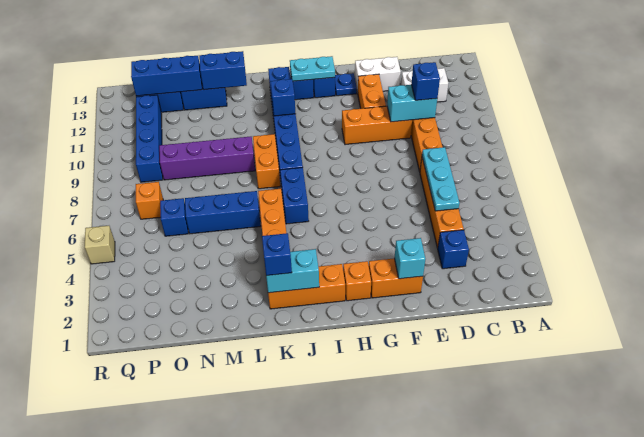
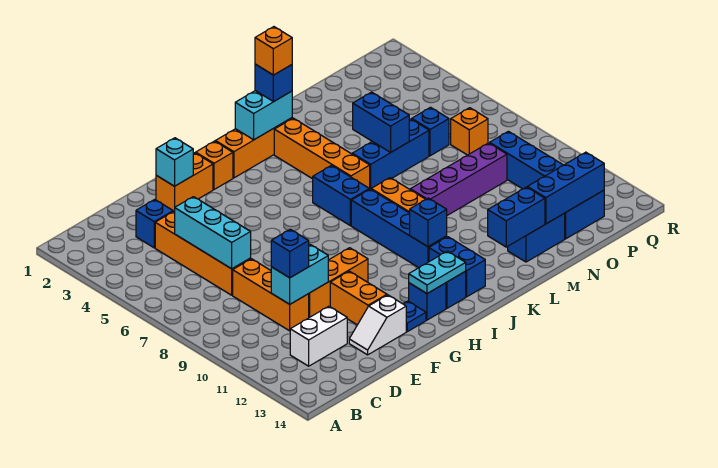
cyan 1x3 plate [422,147,460,211] -> cyan 1x3 brick [175,197,251,269]
white 1x2 brick [355,57,401,93] -> white 1x2 slope [349,295,406,355]
none -> orange 1x1 brick [255,27,292,75]
none -> blue 1x2 brick [353,92,409,152]
tan 1x1 brick [85,226,115,264] -> none

